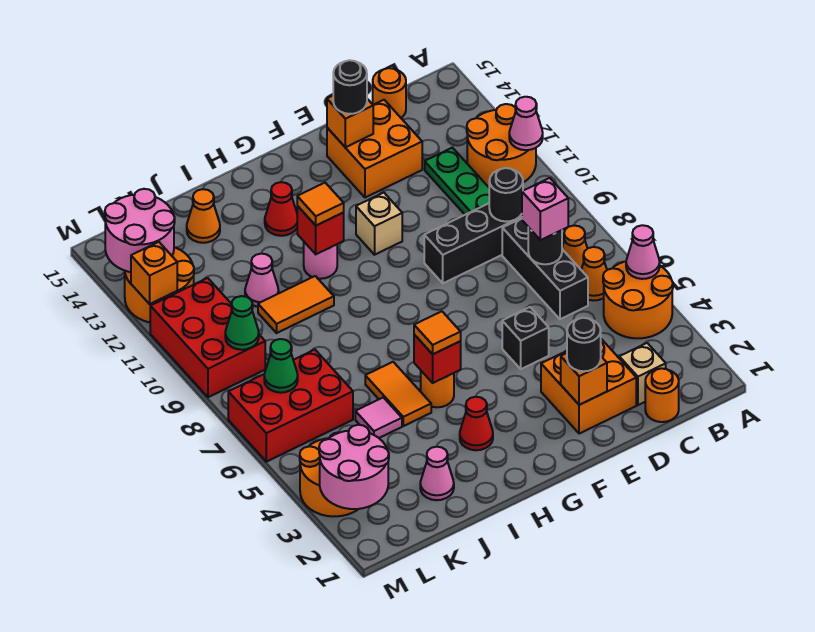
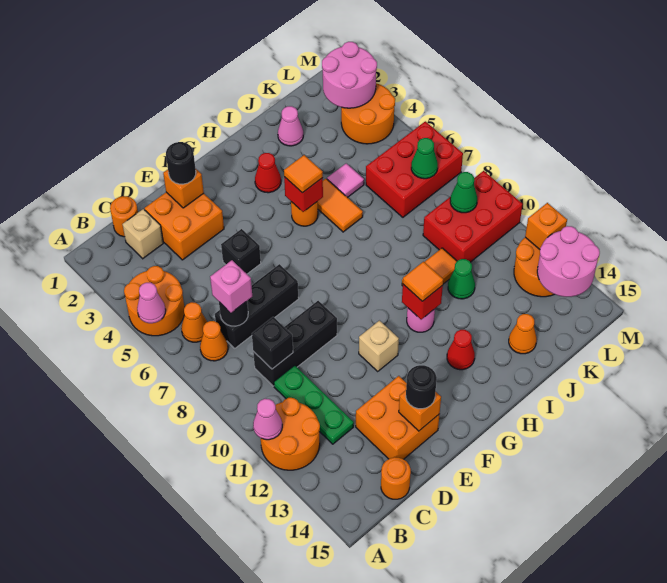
black 1x3 brick [502,218,588,319] -> black 1x3 brick turned to [215,264,299,348]
black 1x1 round brick [489,168,523,222] -> black 1x1 brick [252,317,293,369]
pink 1x1 cone [245,254,279,307] -> green 1x1 cone [448,259,475,299]
red 2x3 brick [150,278,265,397] -> red 2x3 brick turned to [423,171,523,262]

